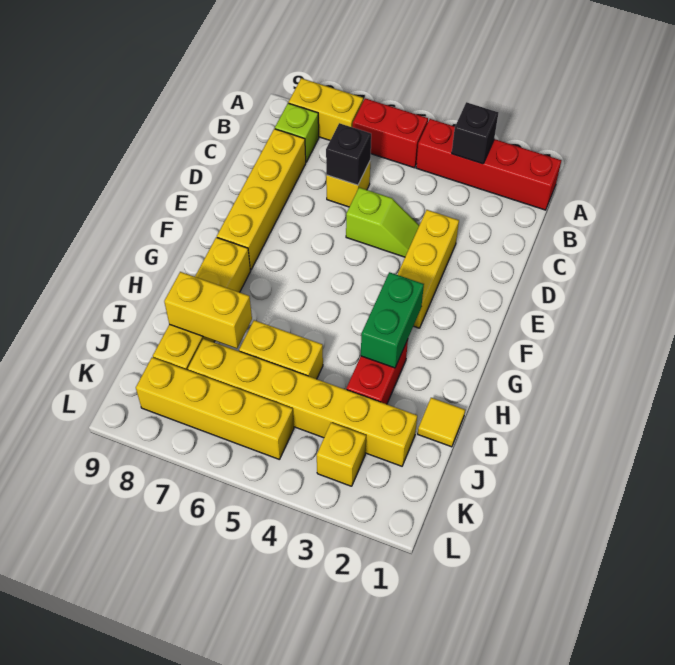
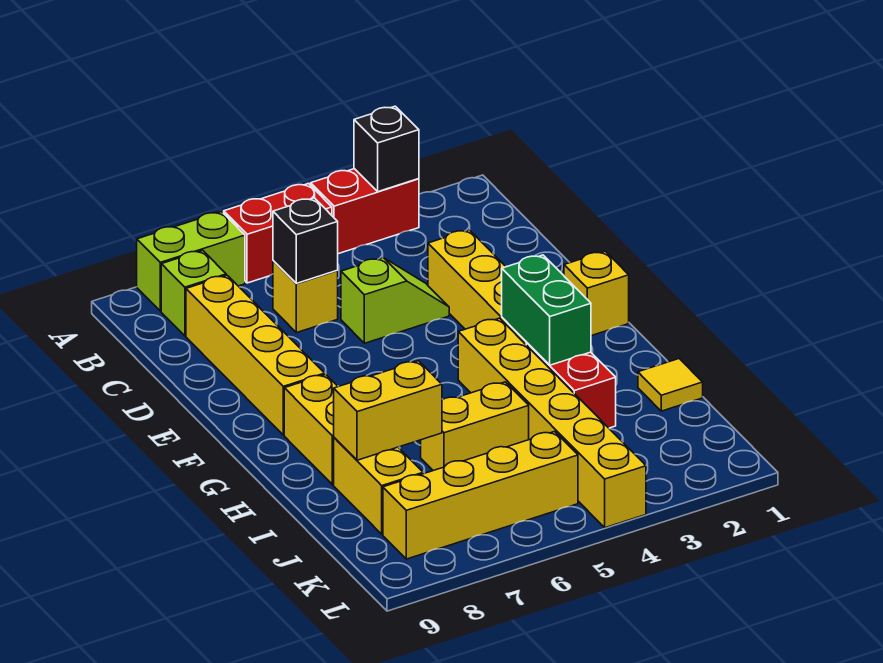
red 1x4 brick [416,119,562,210] -> red 1x2 brick [311,169,419,254]
yellow 1x2 brick [288,78,363,140] -> lime 1x2 brick [137,212,245,311]
yellow 1x6 brick [188,339,417,466] -> yellow 1x6 brick turned to [458,318,646,528]
yellow 1x1 brick [317,423,366,486] -> yellow 1x1 brick moved to [564,251,629,336]

